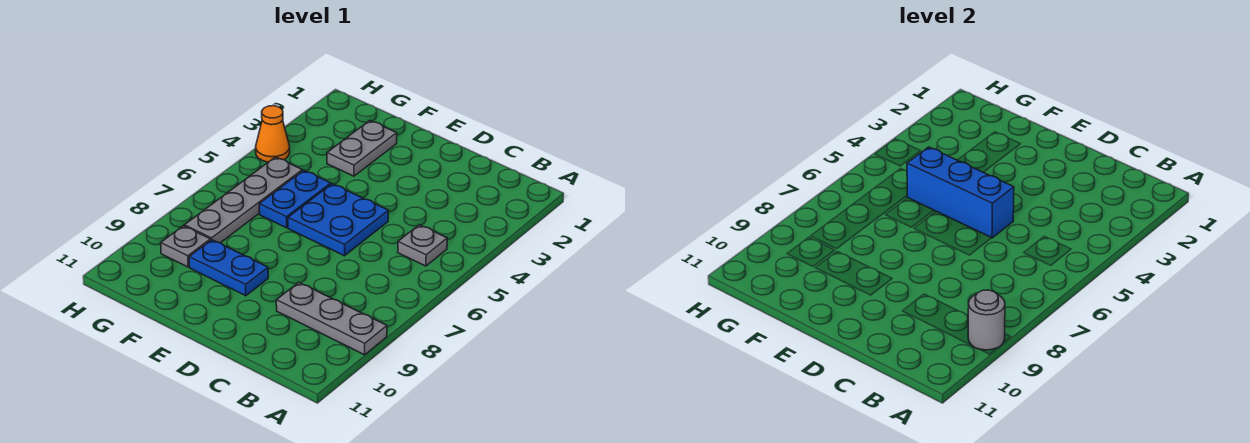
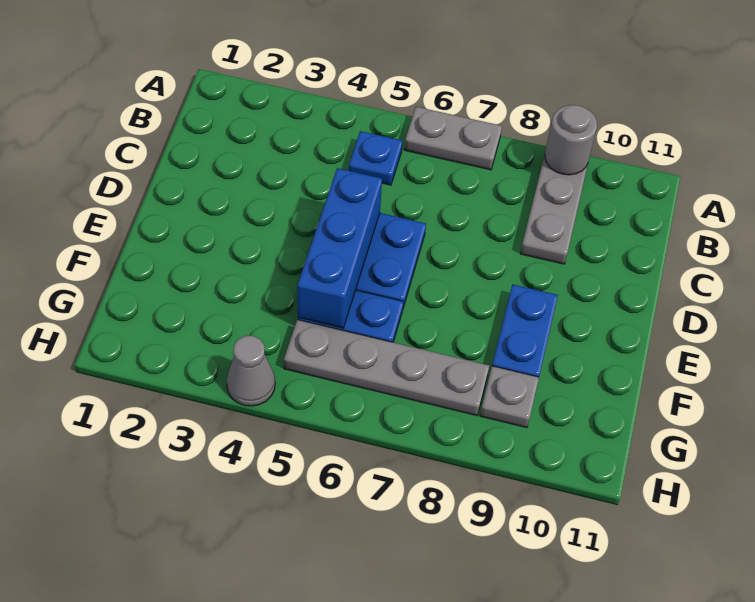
grey 1x1 plate [398,225,447,266] -> blue 1x1 plate [349,131,403,185]
grey 1x2 plate [327,121,397,176] -> grey 1x2 plate moved to [404,107,502,170]
orange 1x1 cone [256,106,290,162] -> grey 1x1 cone [227,336,275,406]

